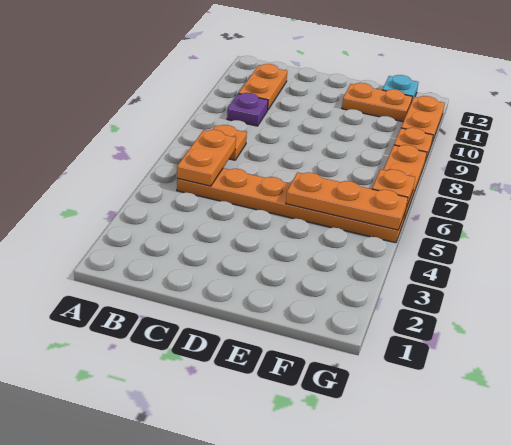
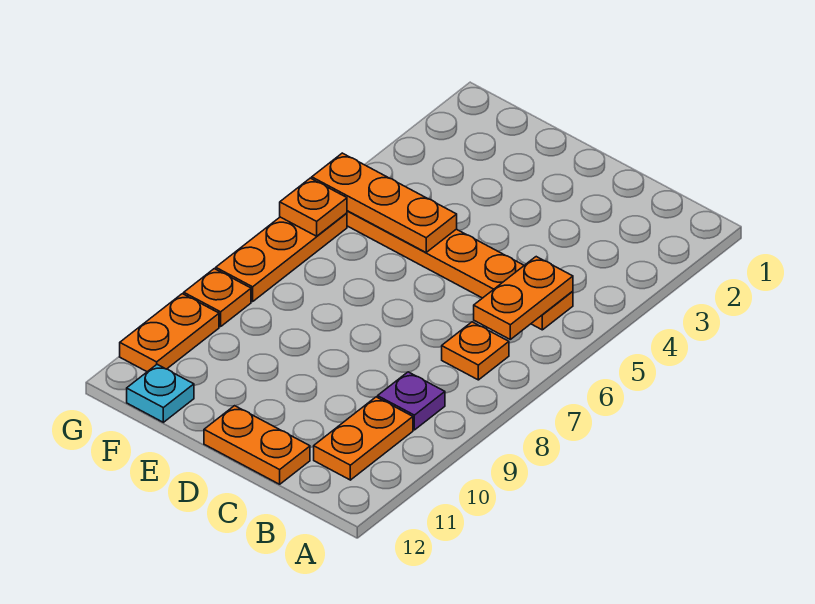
orange 1x2 plate [342,83,412,122] -> orange 1x2 plate moved to [204,406,310,484]

